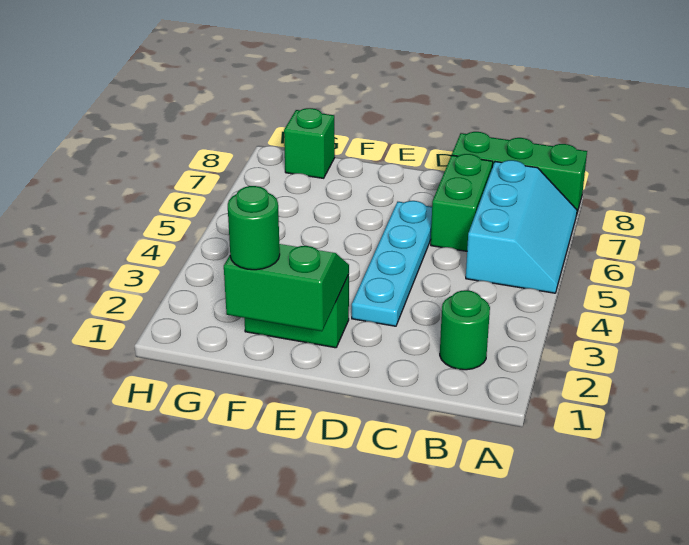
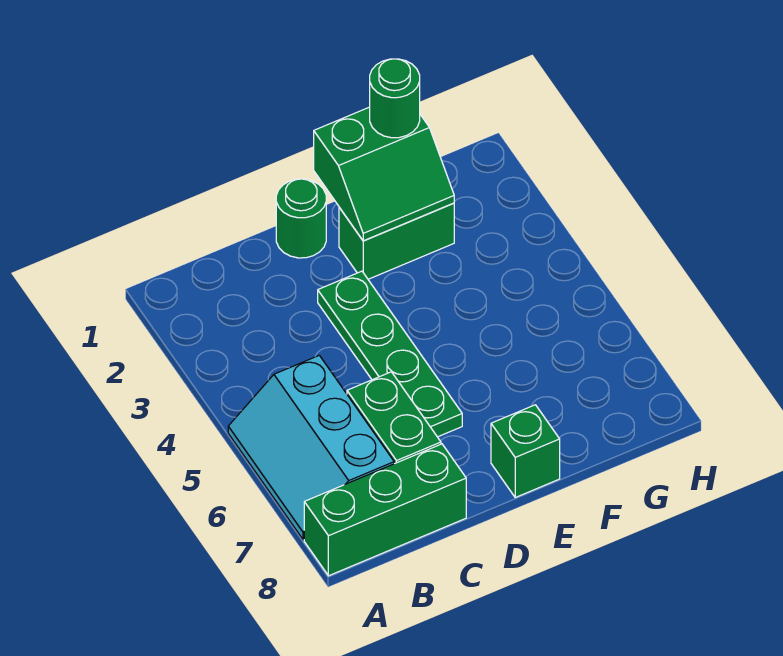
green 1x1 round brick [440,290,490,370] -> green 1x1 round brick moved to [276,179,326,258]
cyan 1x4 plate [352,201,432,326] -> green 1x4 plate [318,271,462,437]
green 1x1 brick [284,108,335,178] -> green 1x1 brick moved to [491,405,560,497]

